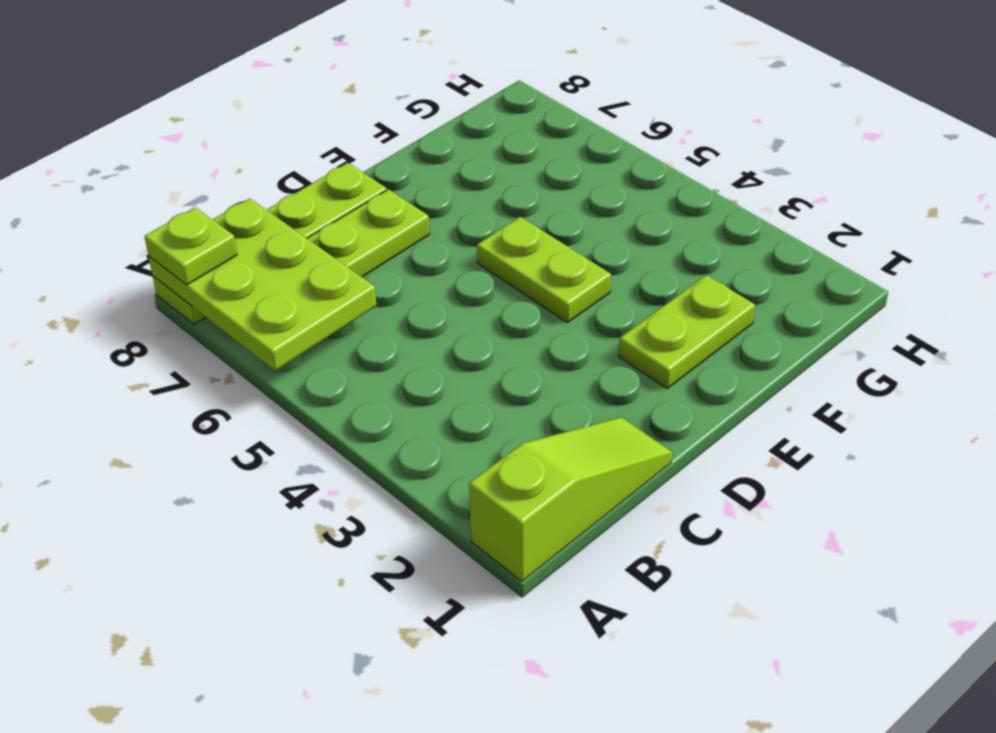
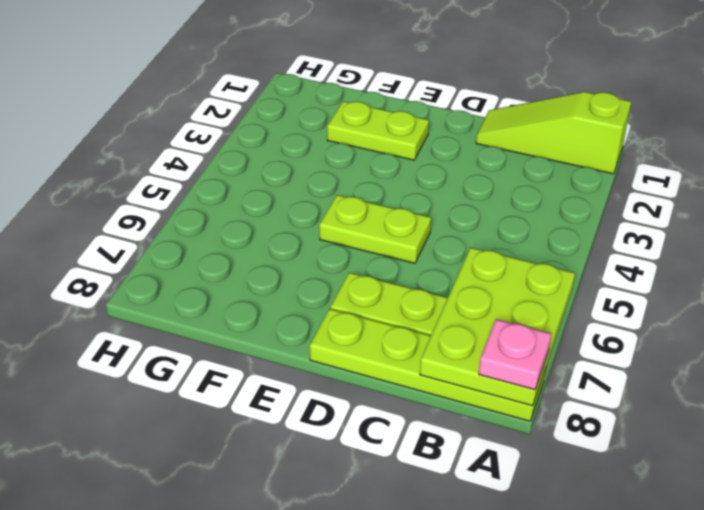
lime 1x1 plate [144,207,237,285] -> pink 1x1 plate [479,319,551,390]
lime 1x2 plate [477,217,611,322] -> lime 1x2 plate turned to [319,195,431,263]

